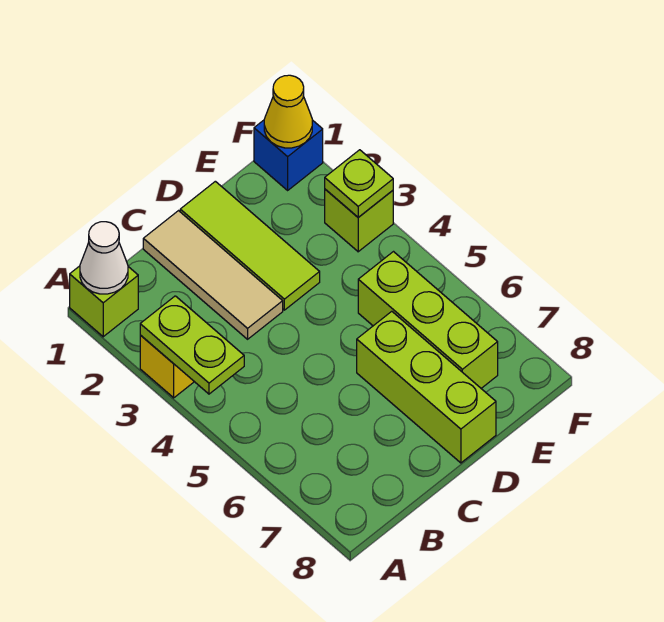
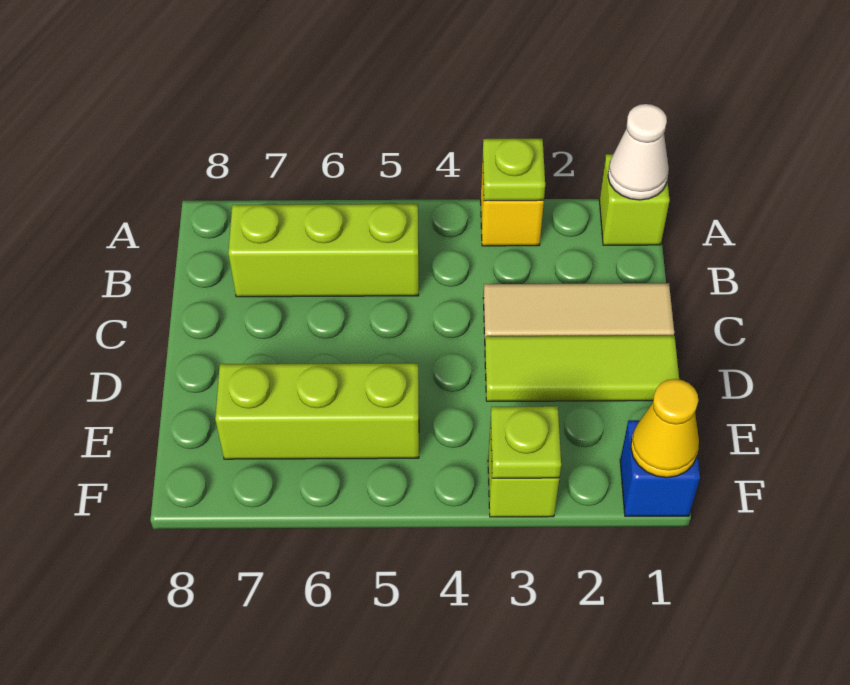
lime 1x2 plate [140,296,244,394] -> lime 1x1 plate [483,139,545,201]
lime 1x3 brick [357,311,496,463] -> lime 1x3 brick moved to [228,204,419,297]

